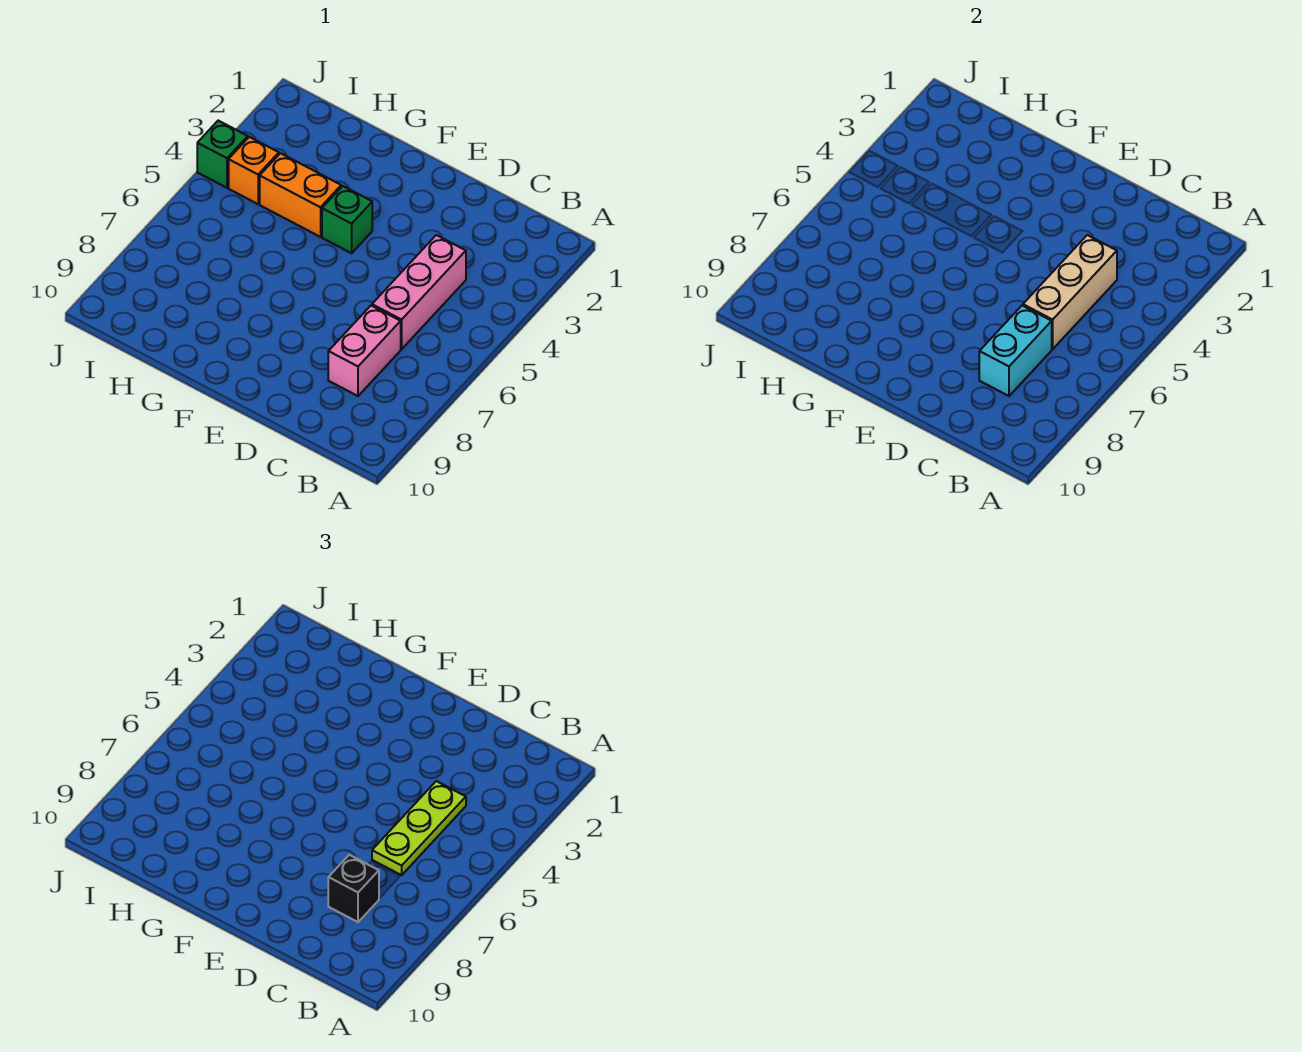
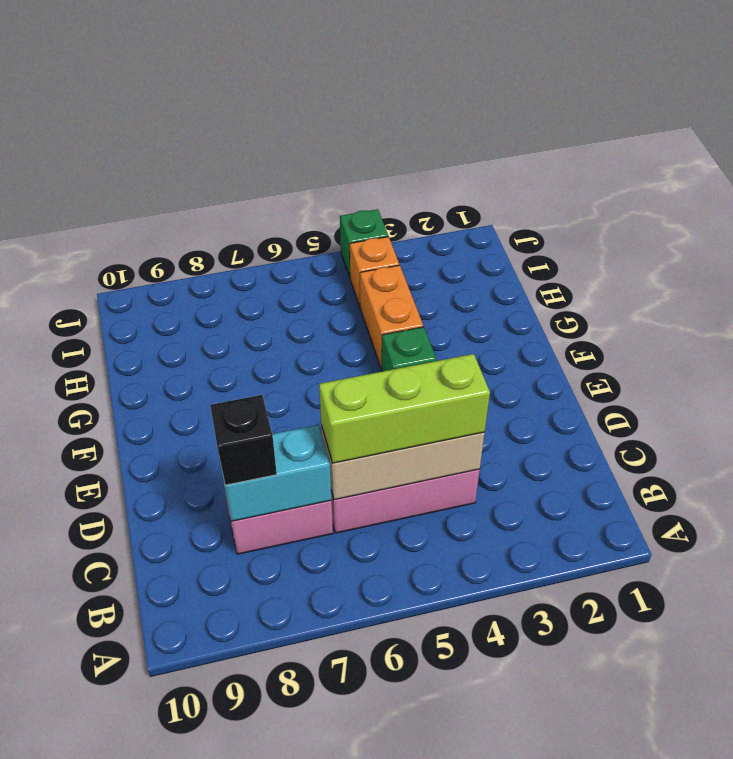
lime 1x3 plate [372,781,466,875] -> lime 1x3 brick [319,354,490,463]

